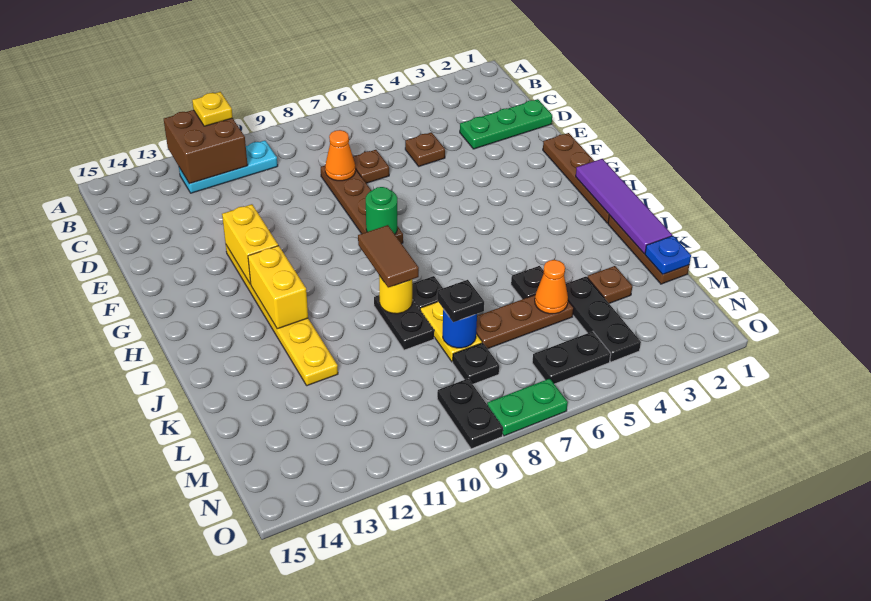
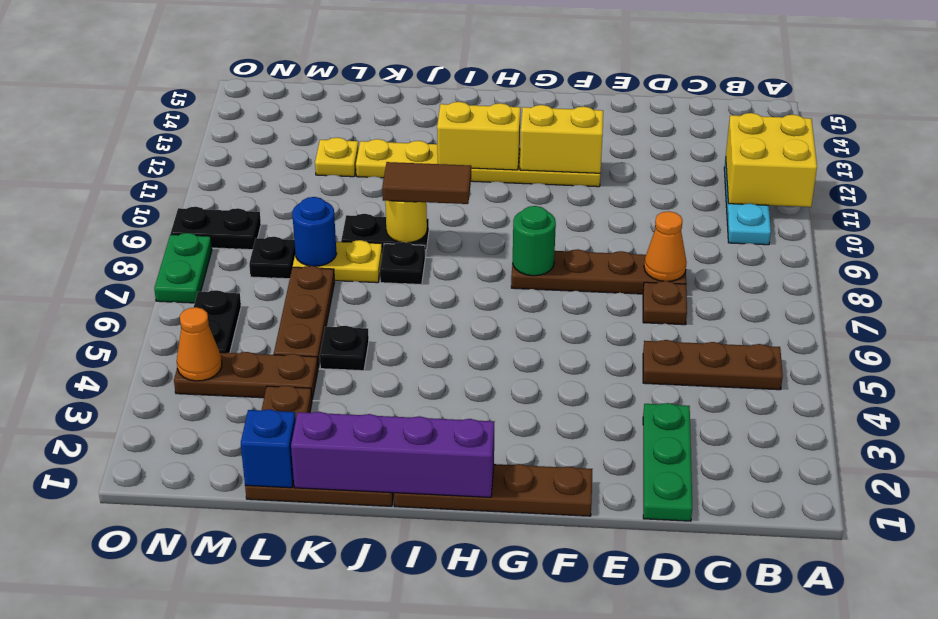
brown 2x2 brick [164,110,248,184] -> yellow 2x2 brick [726,113,817,207]
yellow 1x1 plate [192,92,233,126] -> yellow 1x1 plate moved to [315,138,359,177]
brown 1x1 plate [405,132,445,166] -> brown 1x3 plate [643,340,783,390]
purple 1x4 tile [576,159,672,254] -> purple 1x4 brick [291,412,494,497]
blue 1x1 plate [645,236,691,275] -> blue 1x1 brick [241,409,296,488]
black 1x3 plate [566,277,641,362] -> brown 1x3 plate [174,352,318,399]
orange 1x1 cone [535,260,568,314] -> orange 1x1 cone moved to [177,307,222,381]
black 1x1 plate [437,280,484,322] -> none

